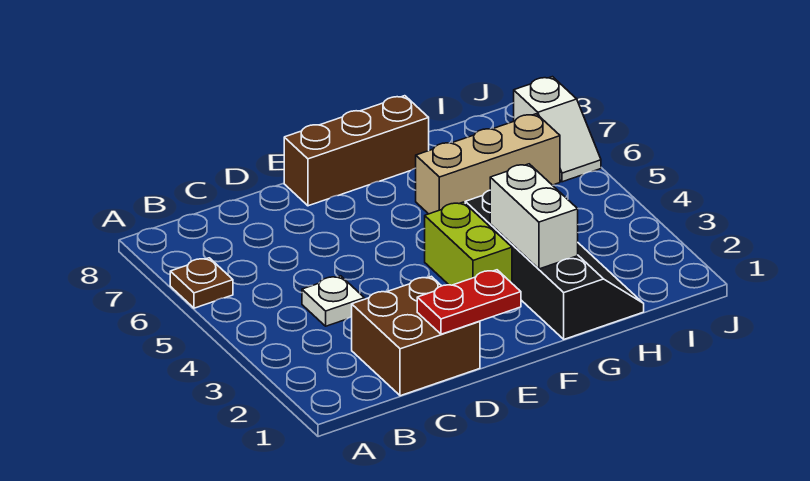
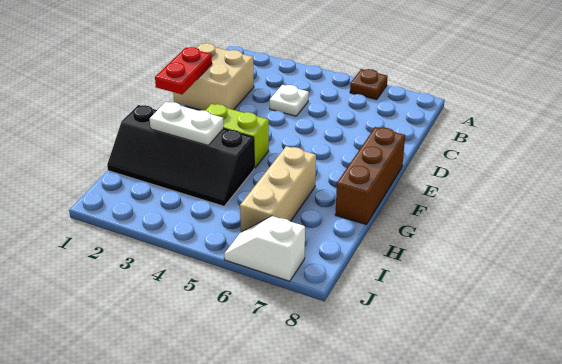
brown 2x2 brick [352,276,480,396] -> tan 2x2 brick [173,43,254,111]
white 1x2 brick [490,164,578,269] -> white 1x2 plate [150,102,224,145]

